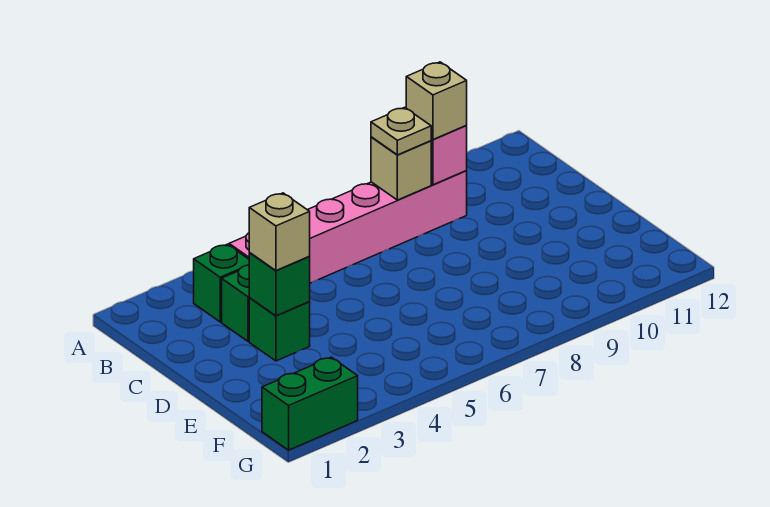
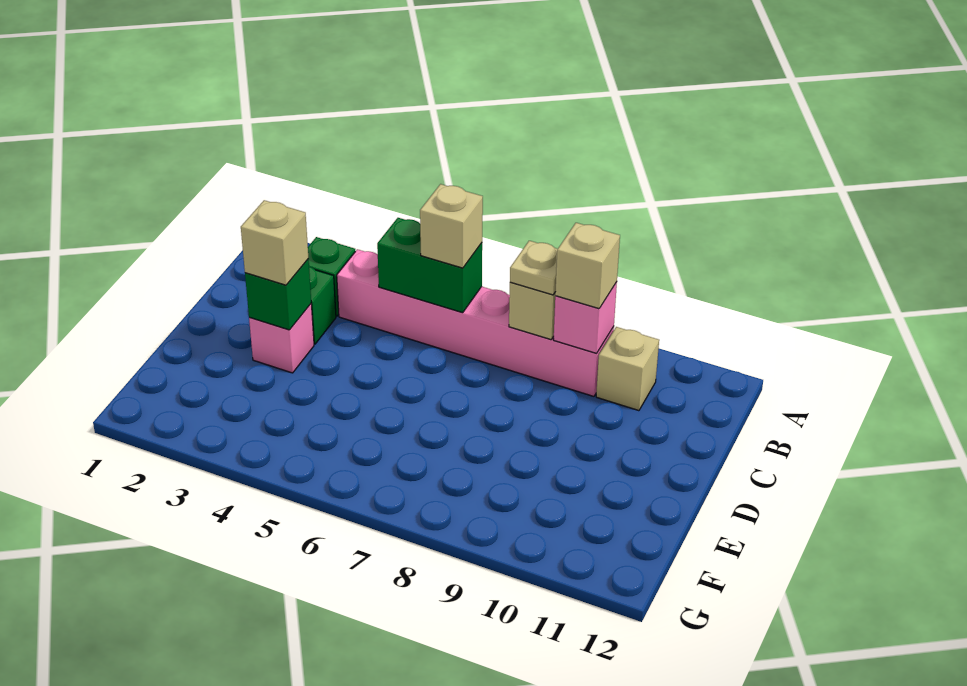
none -> tan 1x1 brick [420,184,483,268]
none -> tan 1x1 brick [596,327,659,411]
green 1x1 brick [249,298,310,361] -> pink 1x1 brick [249,304,314,373]
green 1x2 brick [262,357,358,450] -> green 1x2 brick moved to [377,218,482,313]

